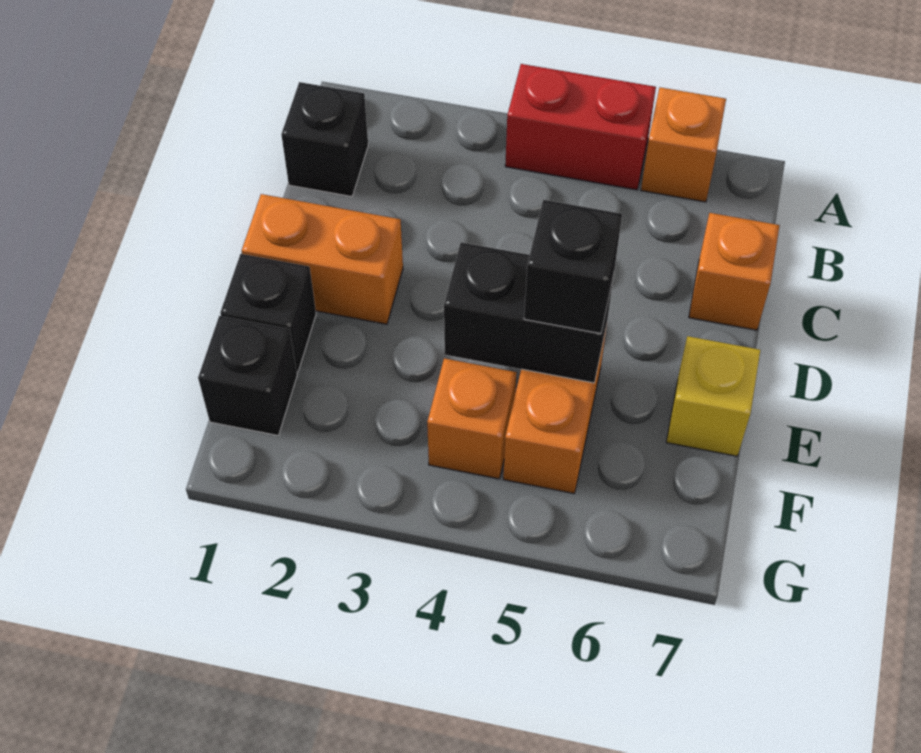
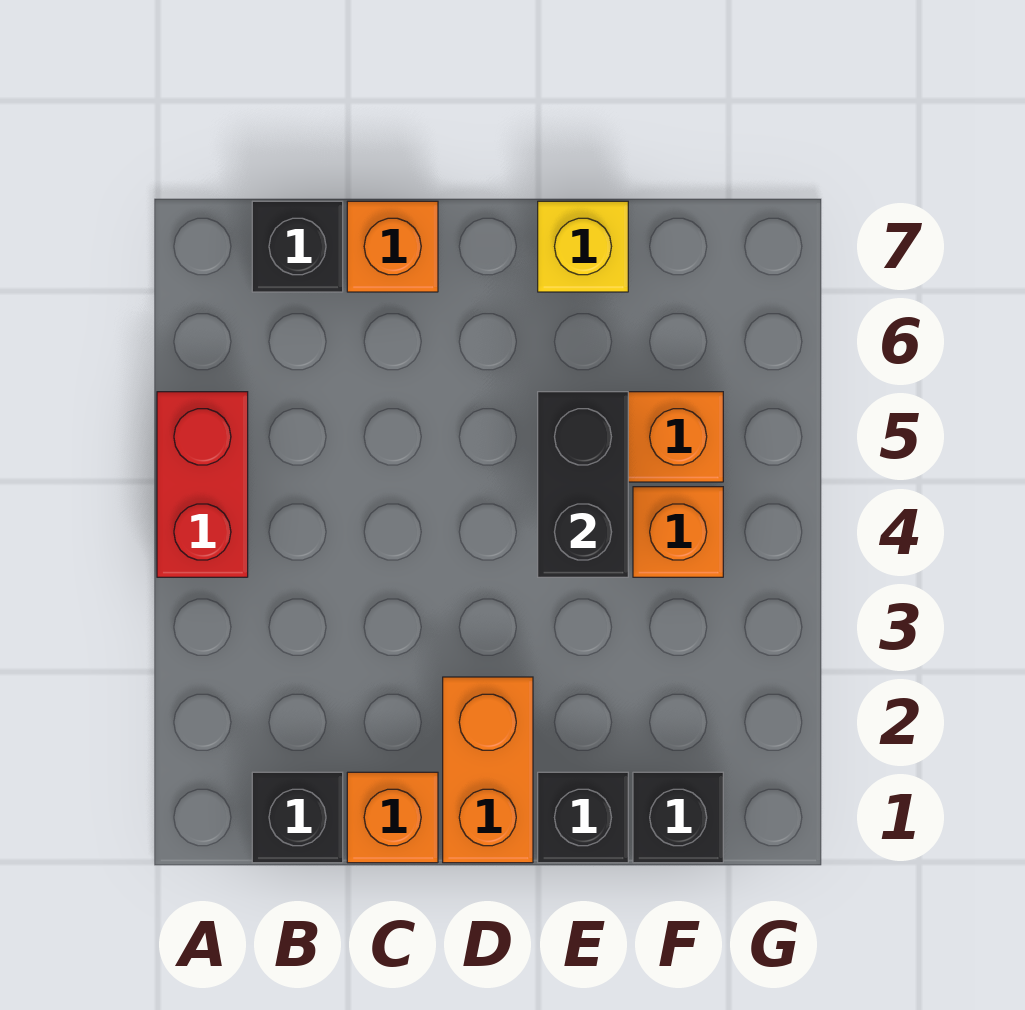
orange 1x1 brick [641,87,726,202] -> orange 1x1 brick moved to [347,772,438,863]
black 1x1 brick [524,200,622,334] -> black 1x1 brick moved to [252,201,343,292]

